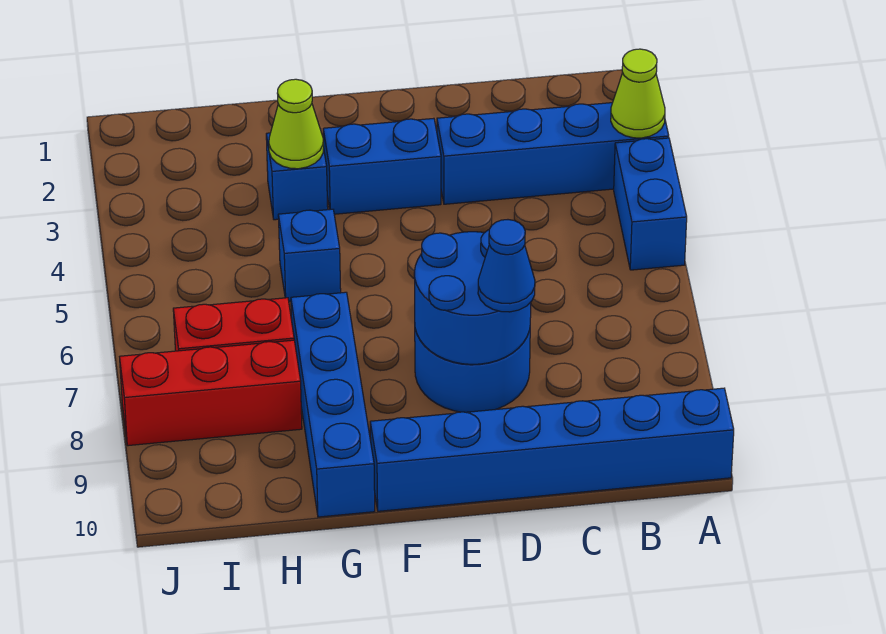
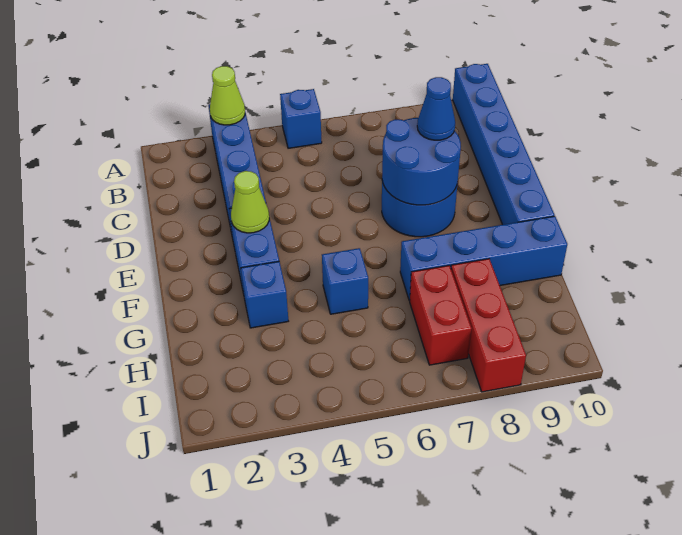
blue 1x2 brick [614,138,687,270] -> blue 1x1 brick [280,89,322,148]
lime 1x1 cone [269,79,324,169] -> lime 1x1 cone moved to [231,171,269,233]

